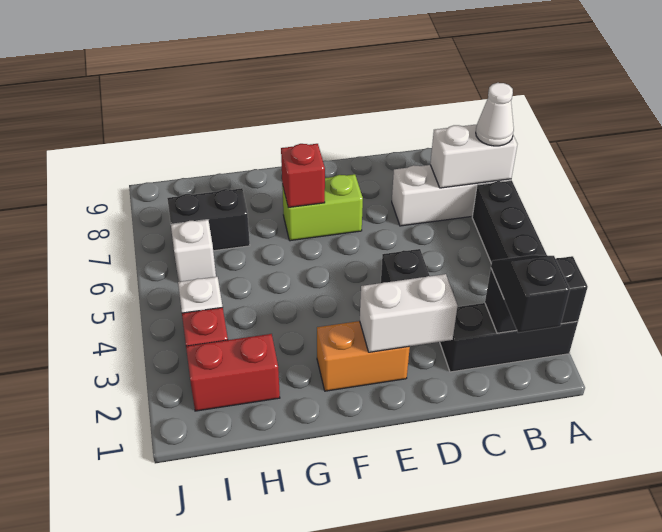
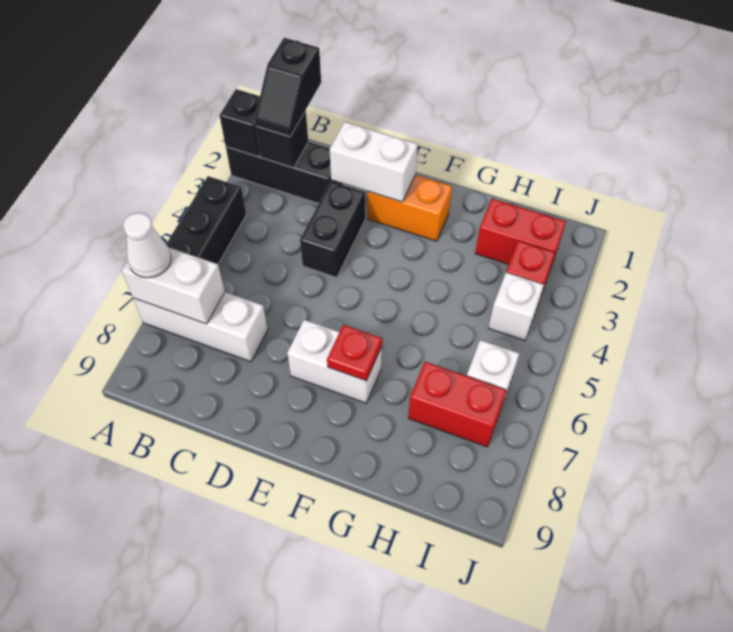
lime 1x2 brick [282,174,363,241] -> white 1x2 brick [287,320,382,403]
red 1x1 brick [281,144,325,208] -> red 1x1 plate [327,325,382,381]
black 1x2 brick [167,188,250,251] -> red 1x2 brick [408,362,507,447]

